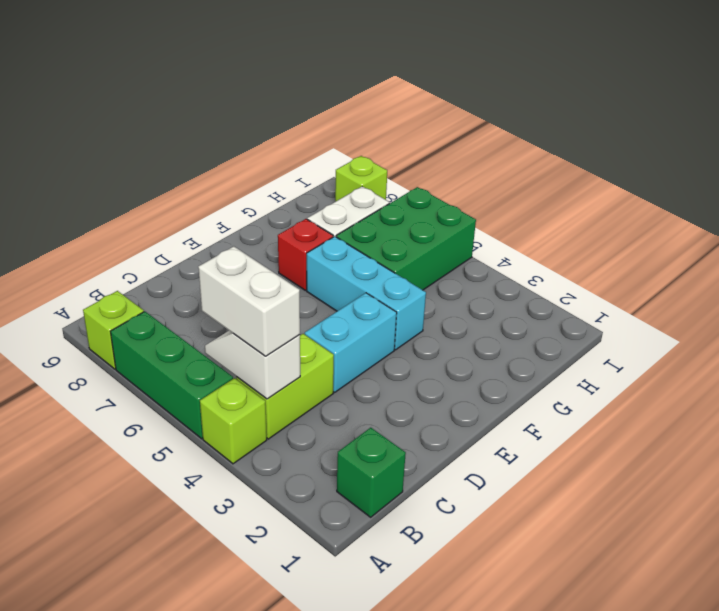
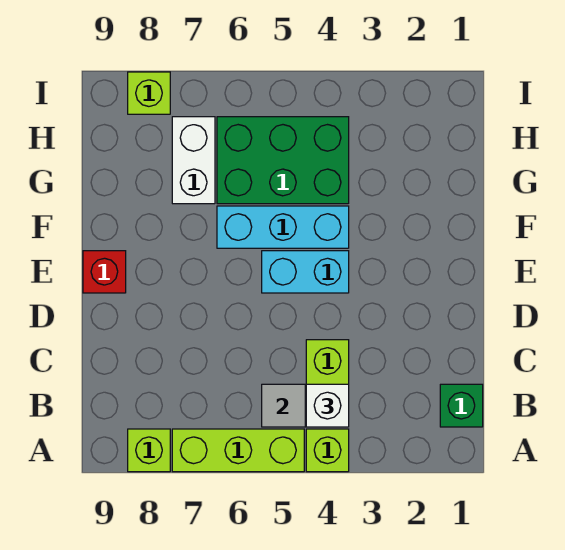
green 1x3 brick [110,312,233,439] -> lime 1x3 brick [172,429,304,472]
white 1x2 brick [198,246,300,356] -> white 1x1 brick [306,384,349,427]
cyan 1x2 brick [305,293,397,392] -> cyan 1x2 brick turned to [262,251,349,293]
red 1x1 brick [278,219,333,290] -> red 1x1 brick moved to [83,251,126,293]
green 2x3 brick [336,187,476,290] -> green 2x3 brick turned to [217,117,349,204]

